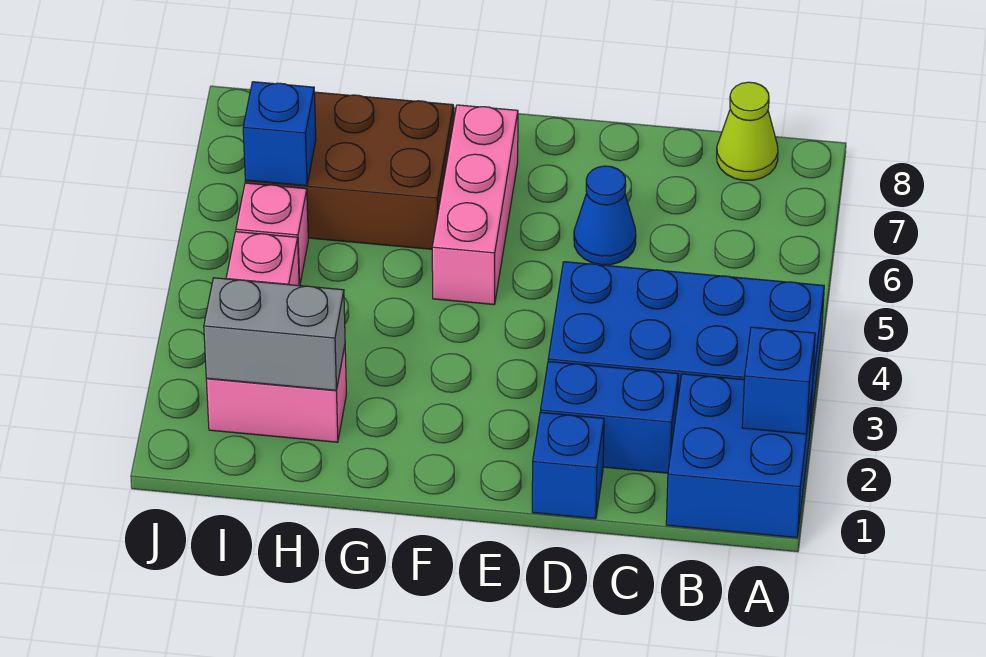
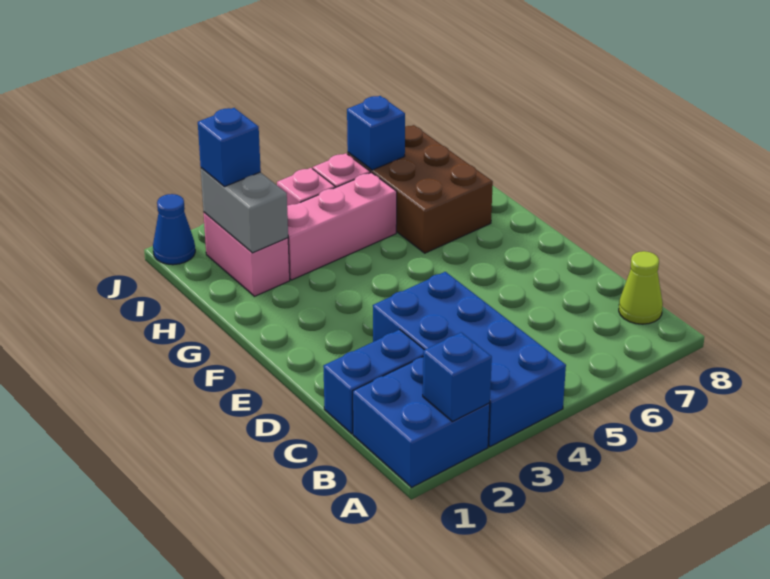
blue 1x2 brick [541,362,678,473] -> blue 1x2 brick turned to [323,330,424,434]
blue 1x1 brick [532,412,604,519] -> blue 1x1 brick moved to [198,108,261,187]
blue 1x1 cone [574,166,636,265] -> blue 1x1 cone moved to [153,194,195,265]
pink 1x3 brick [432,105,518,305] -> pink 1x3 brick moved to [287,173,397,280]

